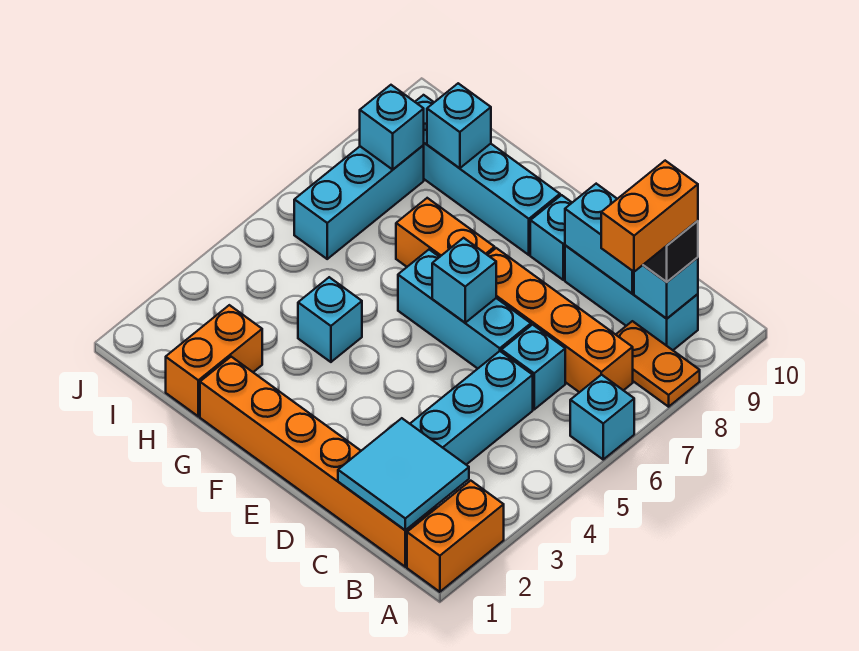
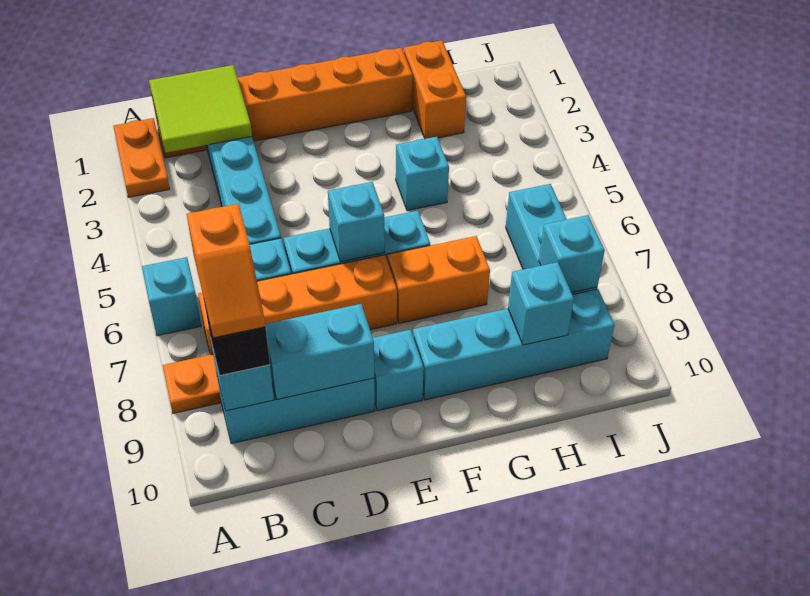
orange 1x2 brick [407,481,504,592] -> orange 1x2 plate [113,118,170,197]
cyan 2x2 tile [338,418,469,530] -> lime 2x2 tile [149,65,252,153]
orange 1x2 brick [601,161,698,272] -> orange 1x2 slope [187,204,265,338]

